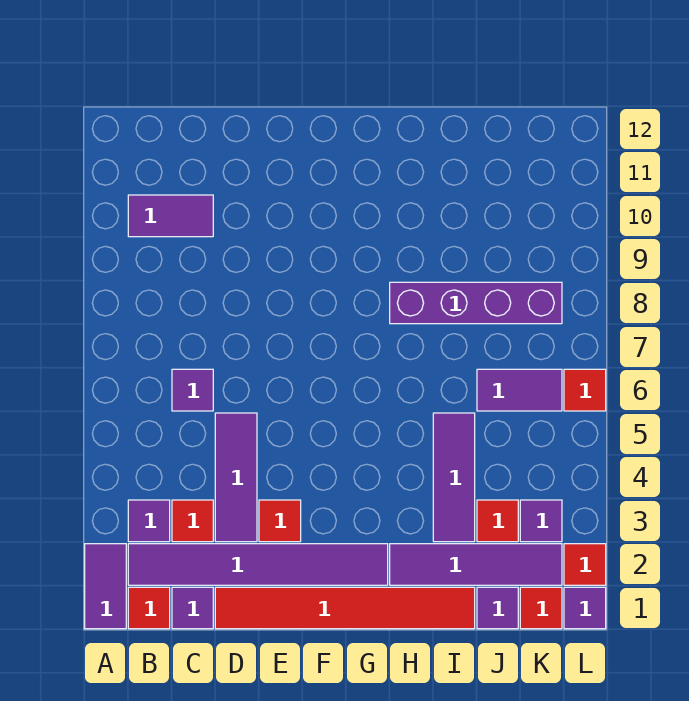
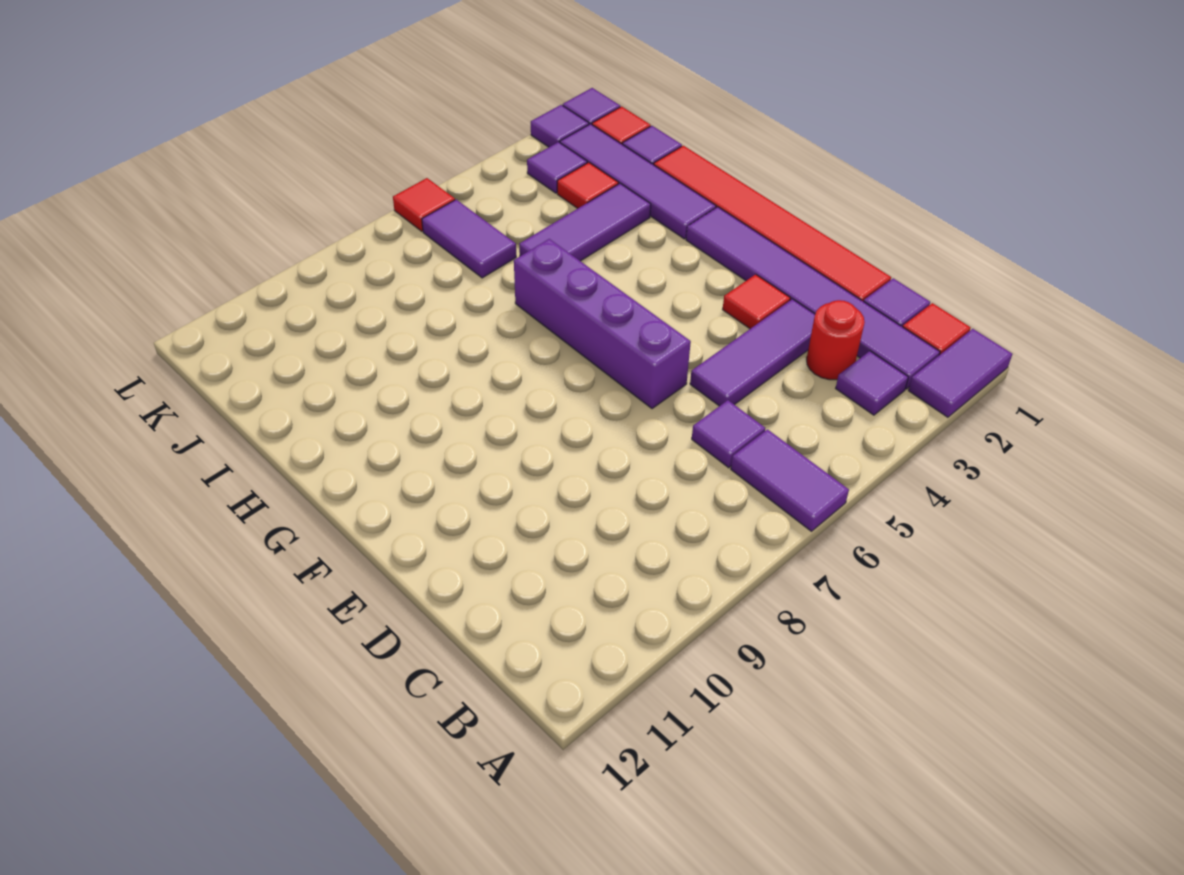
purple 1x2 tile [128,195,213,237] -> purple 1x2 tile moved to [731,429,849,531]
red 1x1 tile [172,500,213,542] -> red 1x1 round brick [807,300,865,380]
purple 1x4 brick [390,282,562,324] -> purple 1x4 brick moved to [514,239,691,409]
red 1x1 tile [564,544,606,585] -> purple 1x1 tile [531,105,589,147]

